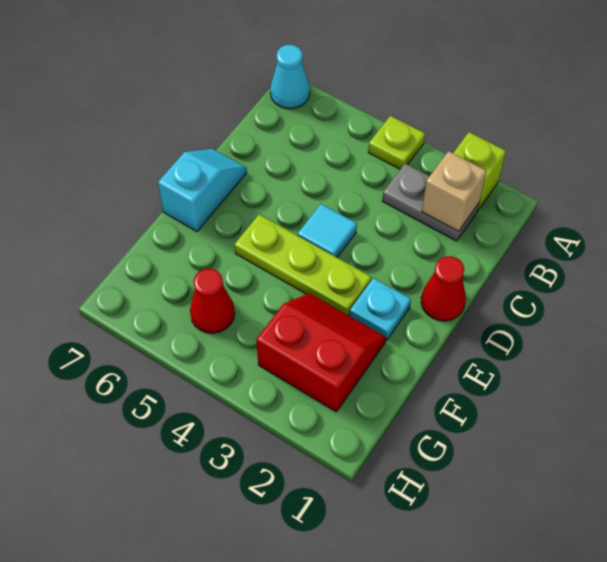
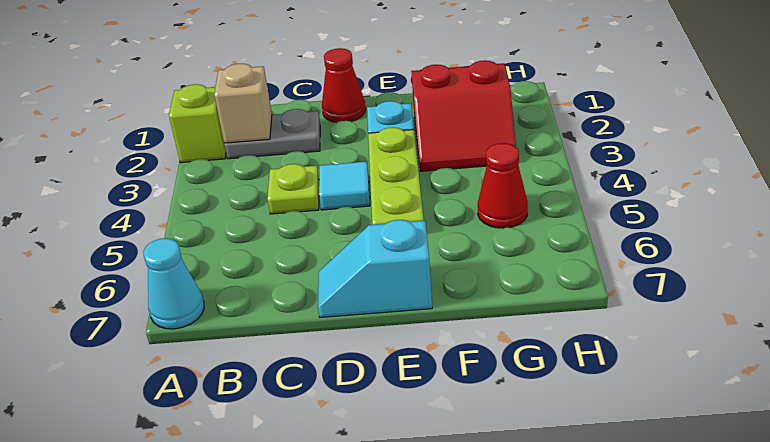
lime 1x1 plate [368,116,425,169] -> lime 1x1 plate moved to [267,164,319,214]
grey 1x2 plate [382,164,479,241] -> grey 1x2 plate turned to [224,109,320,159]
red 2x2 slope [256,293,386,412] -> red 2x2 slope turned to [411,60,516,171]

